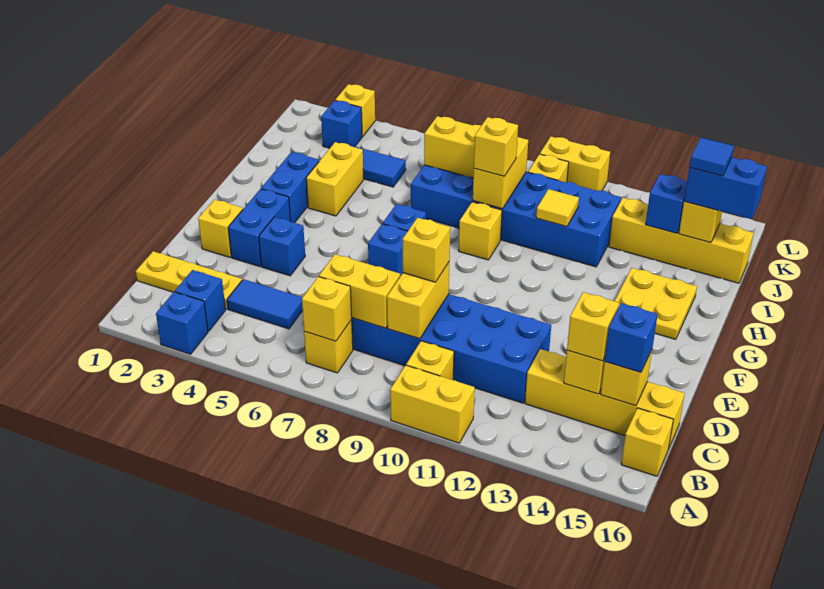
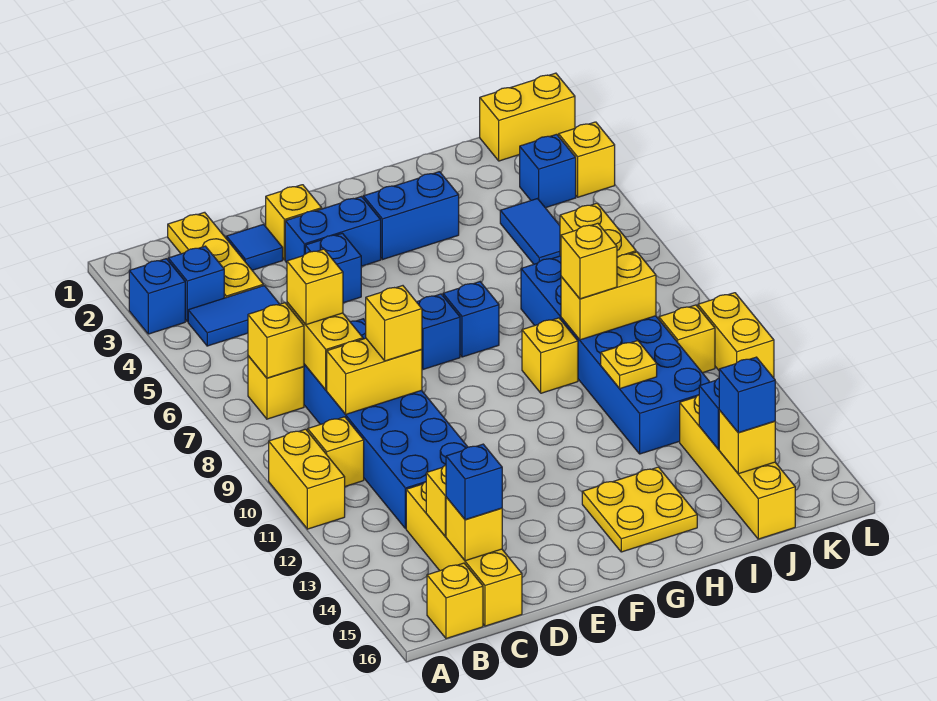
blue 1x2 tile [227,279,303,329] -> blue 1x2 tile turned to [188,286,279,346]
yellow 1x1 brick [567,292,619,361] -> yellow 1x1 brick moved to [287,249,343,325]
yellow 1x2 brick [306,142,364,216] -> yellow 1x2 brick moved to [480,73,575,161]
yellow 1x1 tile [536,189,579,227] -> yellow 1x1 plate [601,341,657,388]
blue 1x2 brick [684,157,767,219] -> blue 1x1 brick [719,357,775,433]
blue 1x1 tile [689,138,734,176] -> blue 1x1 tile moved to [226,224,283,270]

